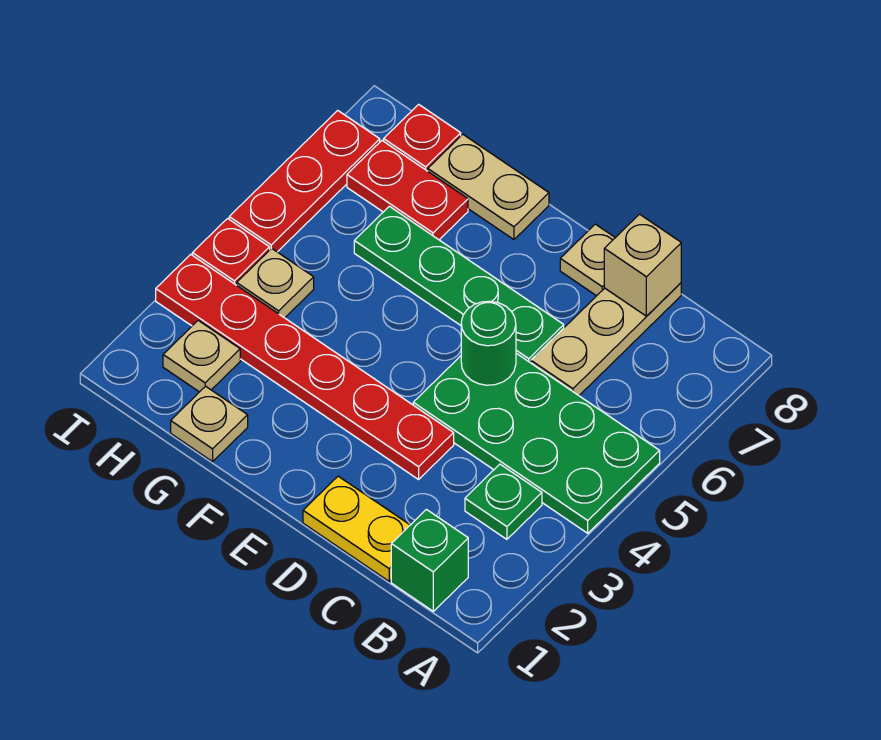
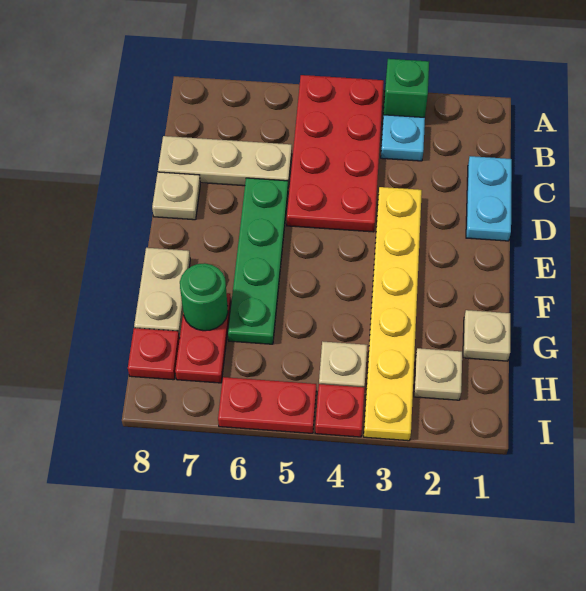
green 2x4 plate [413,353,660,533] -> red 2x4 plate [287,75,384,232]
green 1x1 brick [391,510,468,611] -> green 1x1 brick moved to [383,59,429,117]
green 1x1 plate [465,464,542,539] -> cyan 1x1 plate [381,115,425,161]
yellow 1x2 plate [303,476,410,581] -> cyan 1x2 plate [466,156,512,241]
tan 1x1 brick [604,214,681,316] -> none
red 1x6 plate [156,254,454,479] -> yellow 1x6 plate [364,187,422,441]
green 1x1 round brick [461,301,516,385] -> green 1x1 round brick moved to [180,263,228,331]
red 1x3 plate [229,110,380,252] -> red 1x2 plate [218,377,316,433]

